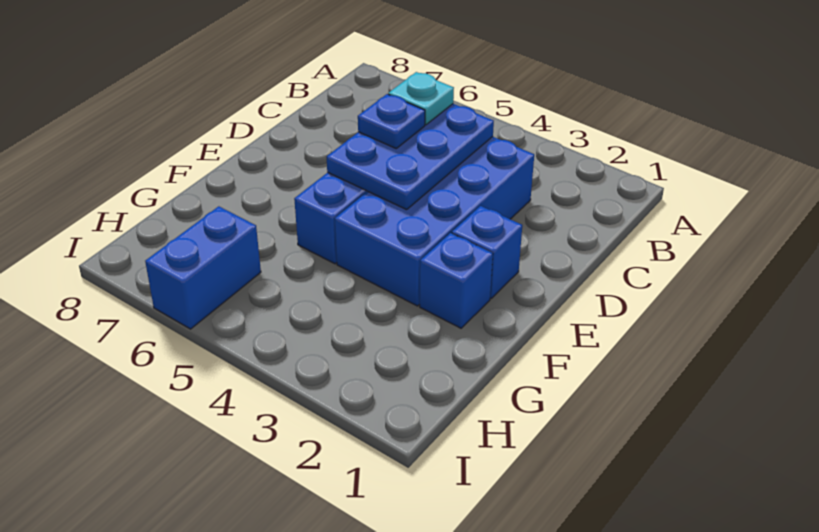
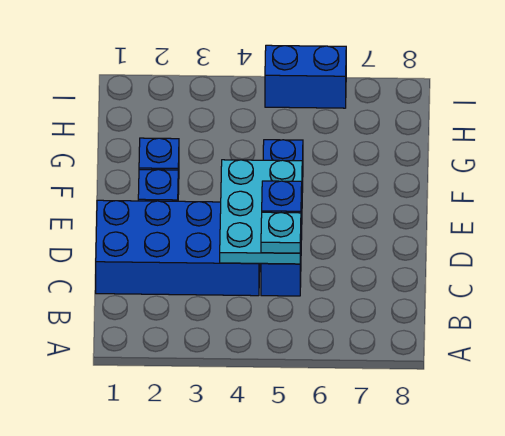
blue 2x4 brick [335,137,534,306] -> blue 2x4 brick turned to [96,200,260,296]
blue 2x3 plate [327,104,494,210] -> cyan 2x3 plate [220,160,302,264]
blue 1x2 brick [145,206,261,329] -> blue 1x2 brick turned to [265,45,346,108]

